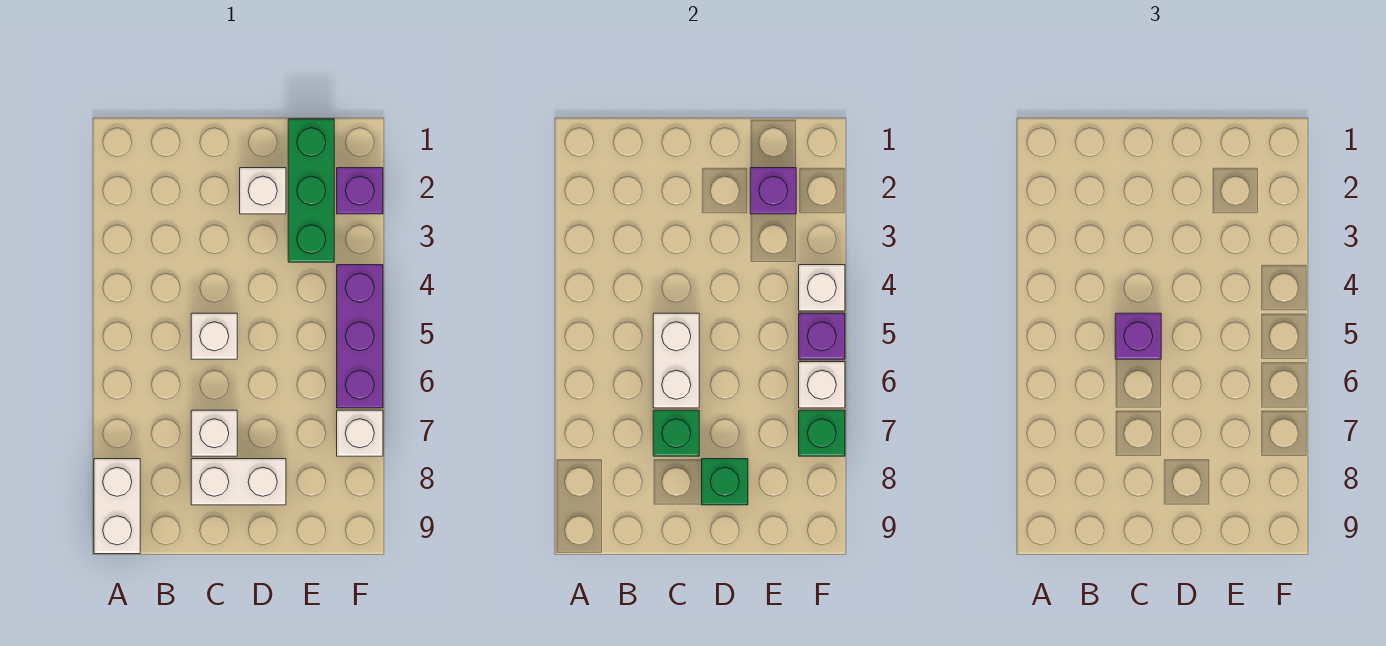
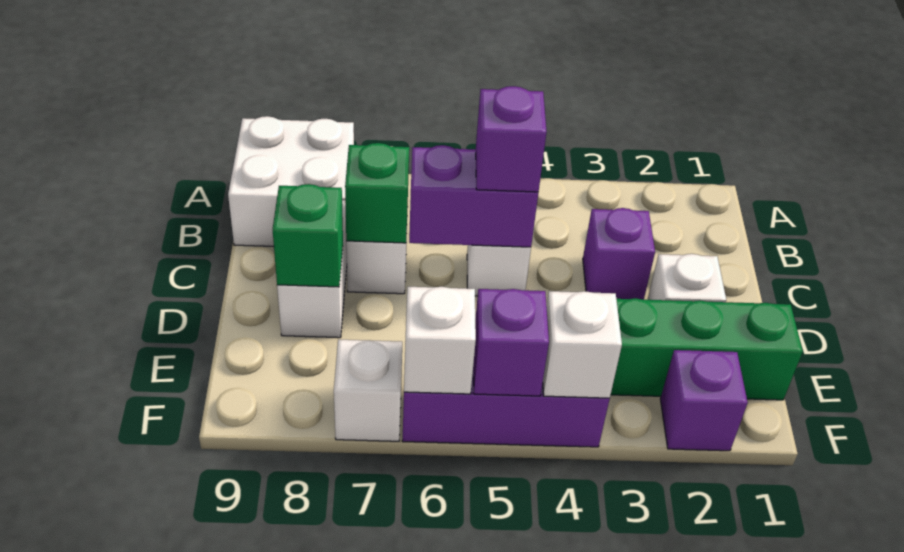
white 1x2 brick [94,459,140,554] -> white 2x2 brick [228,116,354,246]
white 1x2 brick [653,313,699,408] -> purple 1x2 brick [409,145,538,247]
purple 1x1 brick [750,168,796,214] -> purple 1x1 brick moved to [583,208,655,300]
green 1x1 brick [799,410,845,456] -> none

